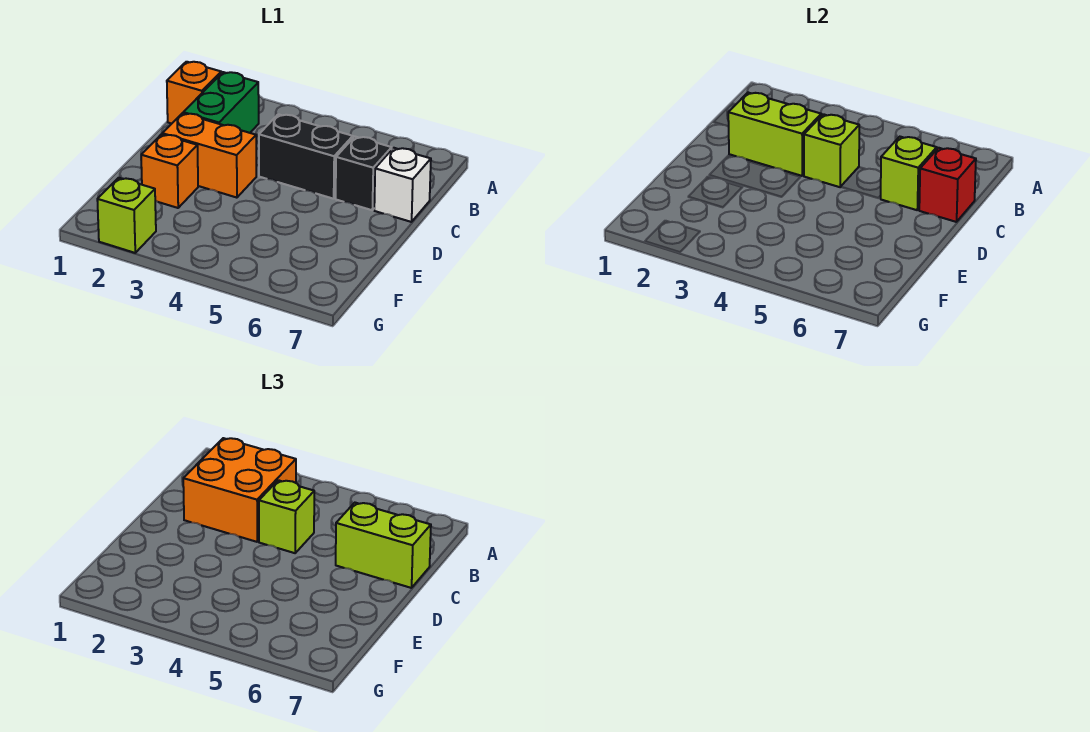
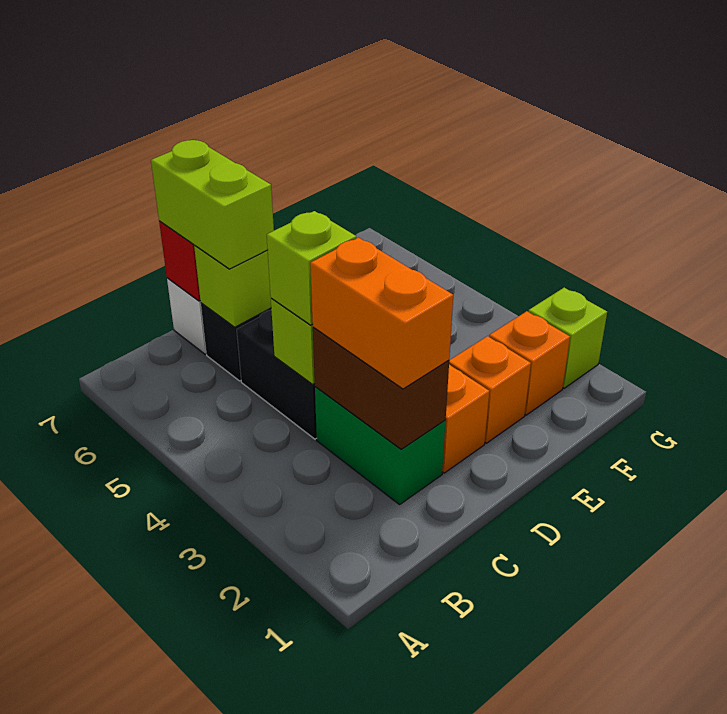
orange 1x1 brick [167,62,221,124] -> orange 1x1 brick moved to [489,311,570,415]
green 1x2 brick [183,72,259,133] -> green 1x2 brick turned to [315,387,445,505]
orange 2x2 brick [183,438,296,542] -> orange 1x2 brick [310,238,453,389]
lime 1x2 brick [728,93,821,176] -> brown 1x2 brick [313,327,449,449]

